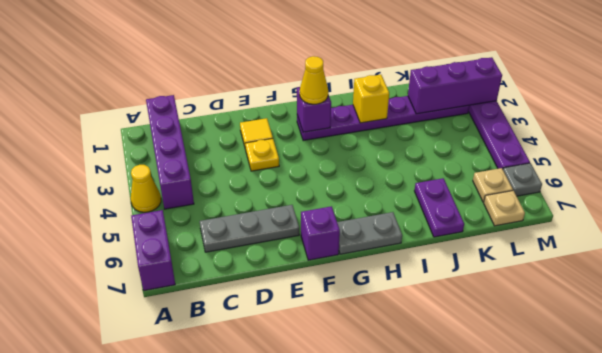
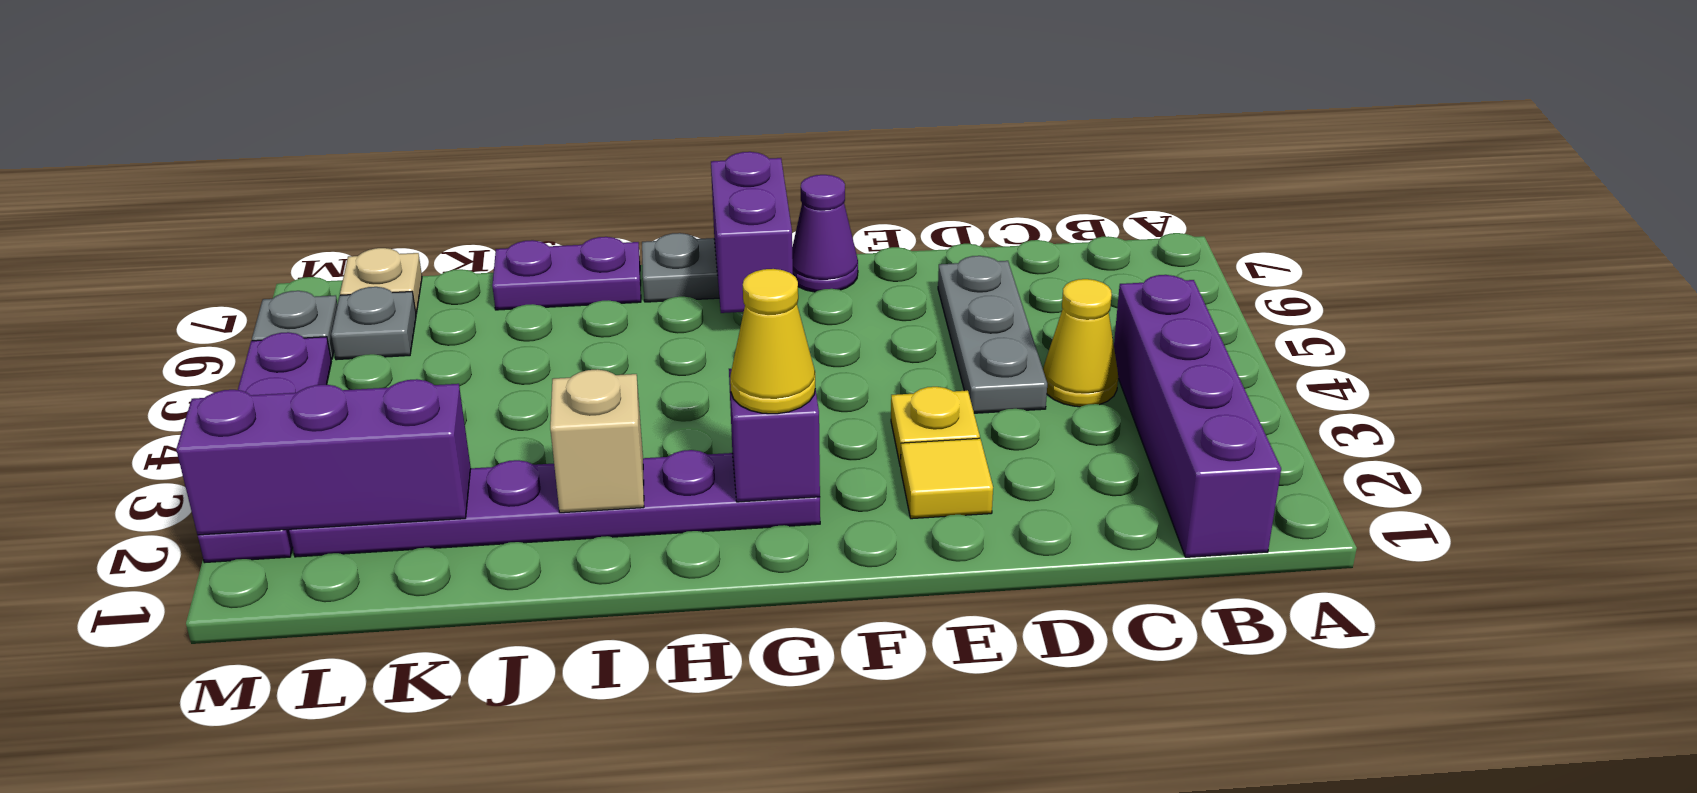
yellow 1x1 cone [131,165,161,212] -> yellow 1x1 cone moved to [1043,279,1118,407]
purple 1x2 brick [131,210,175,291] -> purple 1x2 brick moved to [711,152,793,313]
grey 1x3 plate [200,205,299,252] -> grey 1x3 plate turned to [938,256,1047,413]
purple 1x1 brick [301,206,340,260] -> purple 1x1 cone [792,175,858,292]
yellow 1x1 brick [353,75,389,123] -> tan 1x1 brick [550,369,644,513]
purple 1x2 plate [414,178,464,237] -> purple 1x2 plate turned to [492,237,641,310]
tan 1x1 plate [473,168,513,202] -> grey 1x1 plate [331,287,416,360]

